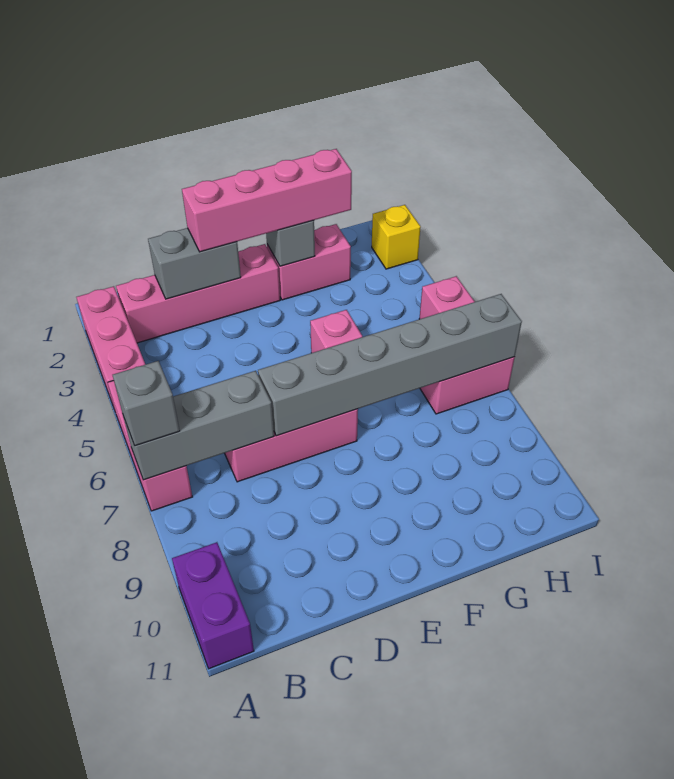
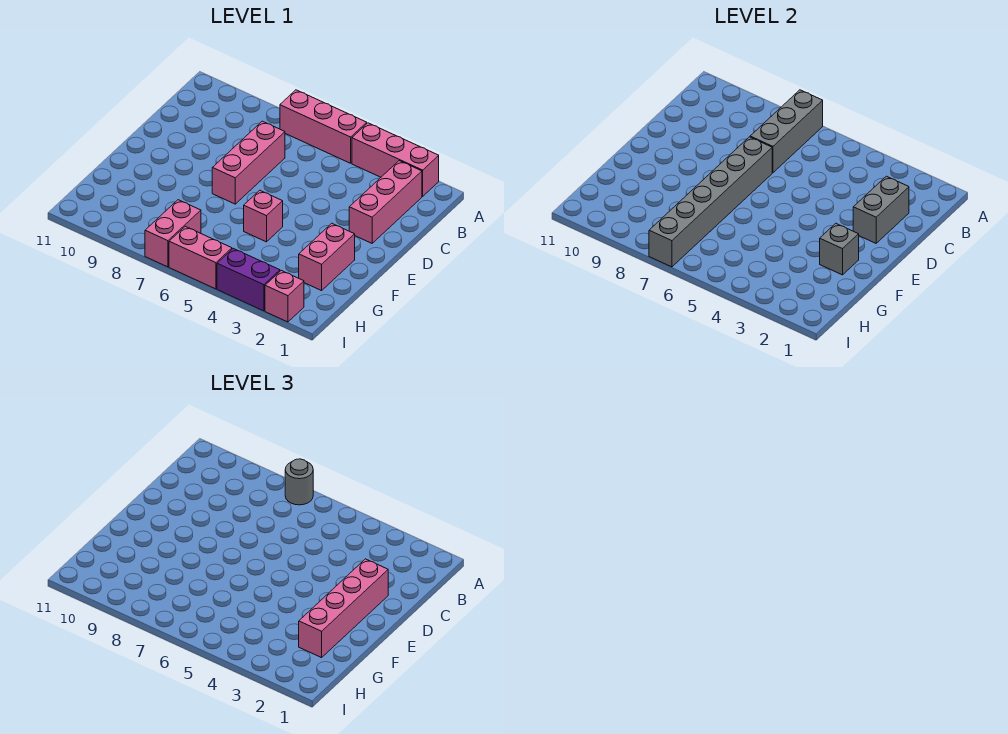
grey 1x1 brick [113,361,180,446] -> grey 1x1 round brick [285,459,313,505]
purple 1x2 brick [172,542,254,669] -> purple 1x2 brick moved to [217,248,280,311]
pink 1x4 brick [116,244,280,343] -> pink 1x3 brick [349,161,422,243]
yellow 1x1 brick [372,205,421,269] -> pink 1x1 brick [265,271,304,322]

